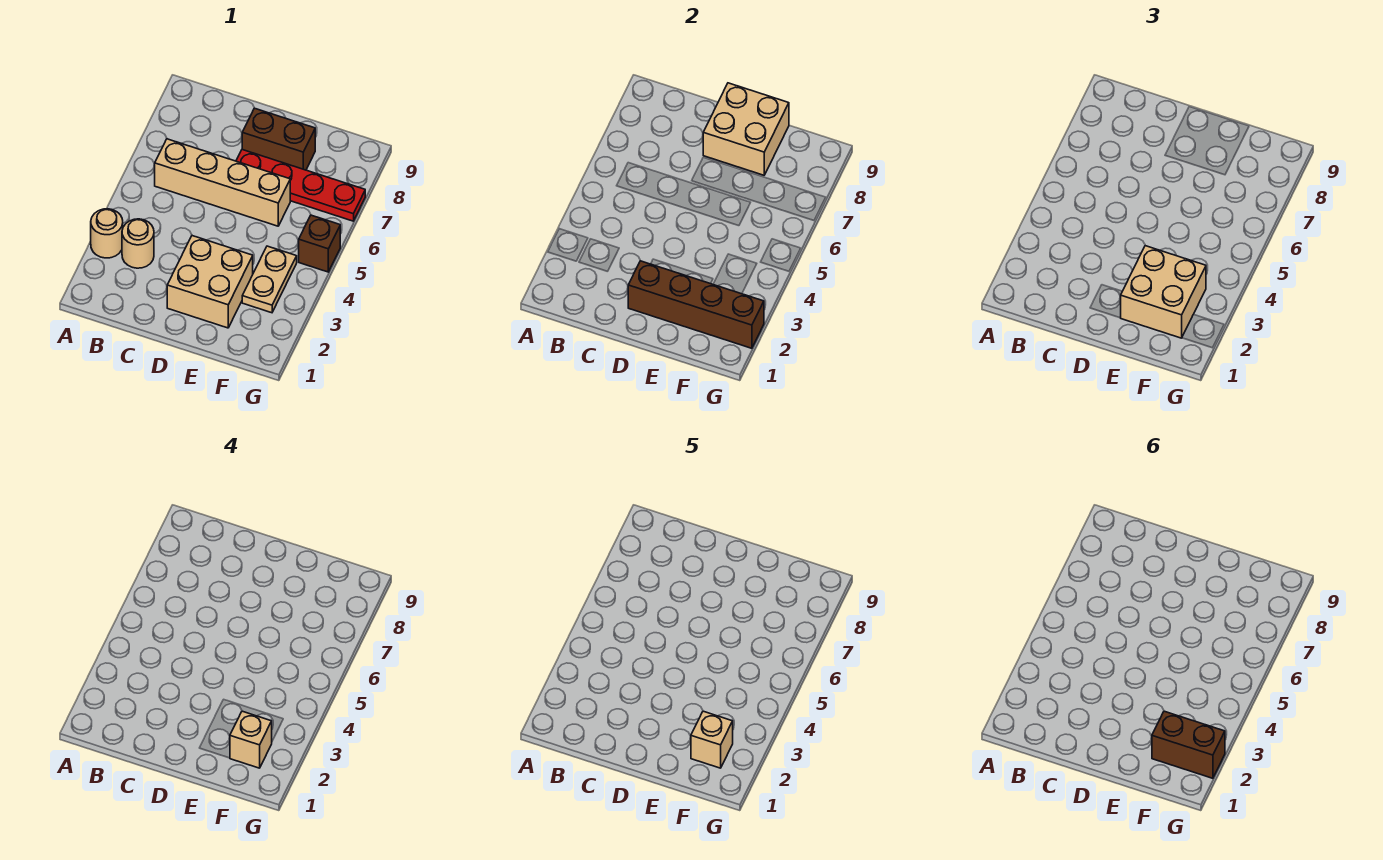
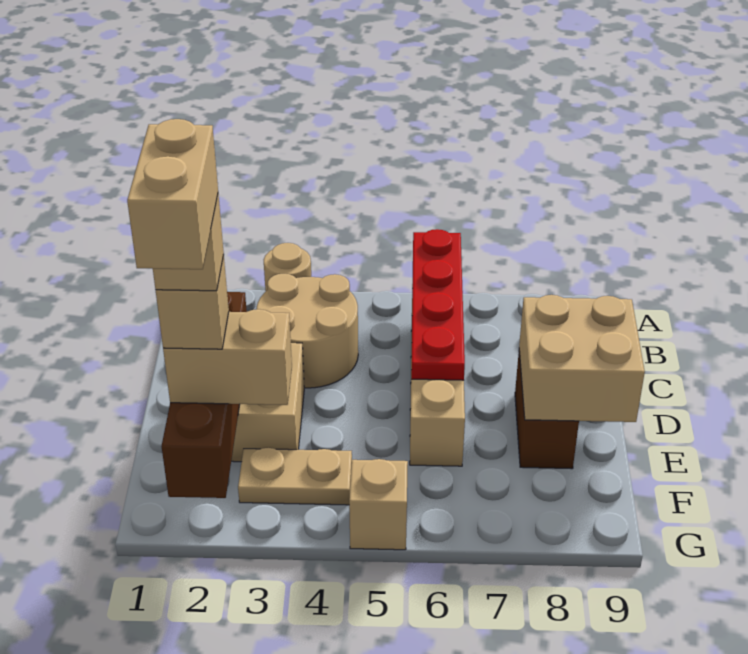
tan 1x1 round brick [122,219,154,268] -> tan 2x2 round brick [257,274,358,388]
red 1x4 plate [236,150,365,221] -> red 1x4 plate moved to [411,229,465,380]
tan 2x2 brick [1121,246,1206,338] -> tan 1x2 brick [163,309,292,405]
brown 1x2 brick [1152,711,1225,778] -> tan 1x2 brick [127,119,218,269]
brown 1x1 brick [299,215,340,272] -> tan 1x1 brick [349,459,408,550]

